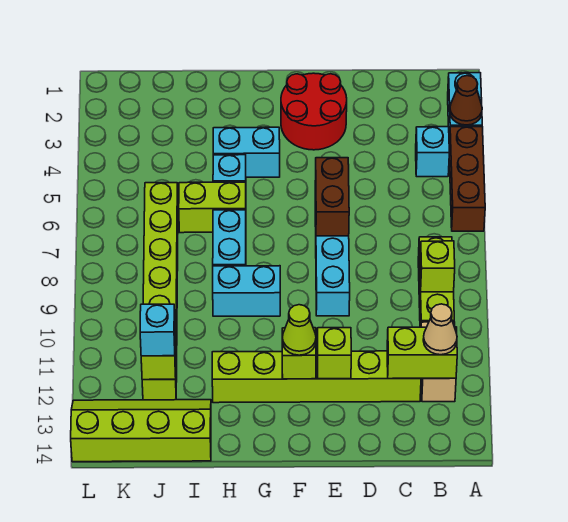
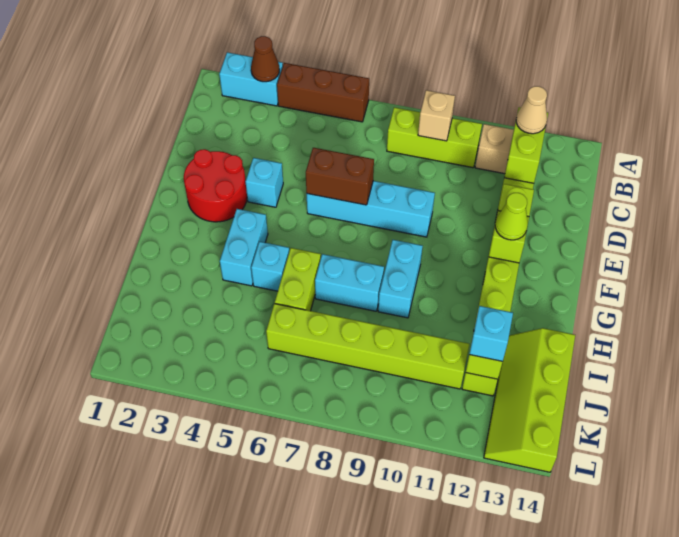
cyan 1x1 brick [416,127,449,177] -> cyan 1x1 brick moved to [246,158,283,207]
lime 1x1 brick [420,241,455,292] -> tan 1x1 brick [418,90,455,141]

